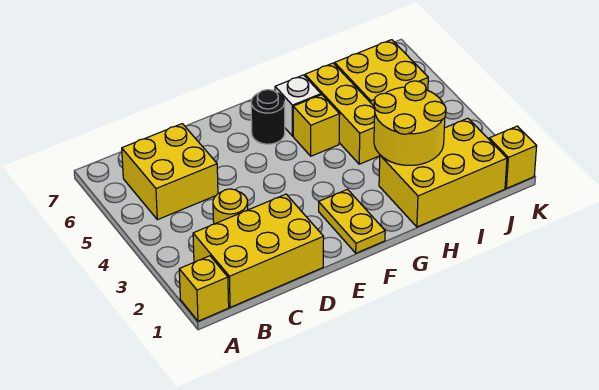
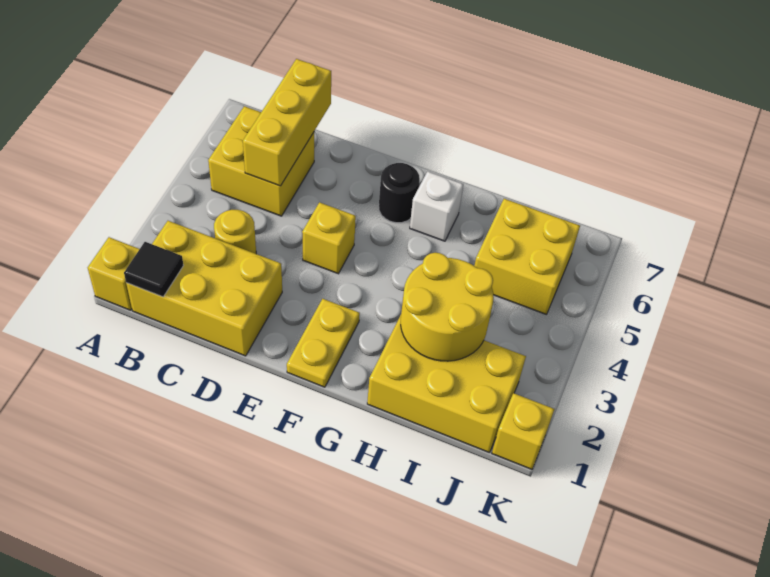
none -> black 1x1 tile [124,242,183,297]
yellow 1x1 brick [293,95,340,156] -> yellow 1x1 brick moved to [302,202,356,274]
yellow 1x3 brick [305,63,380,164] -> yellow 1x3 brick moved to [243,59,331,186]

